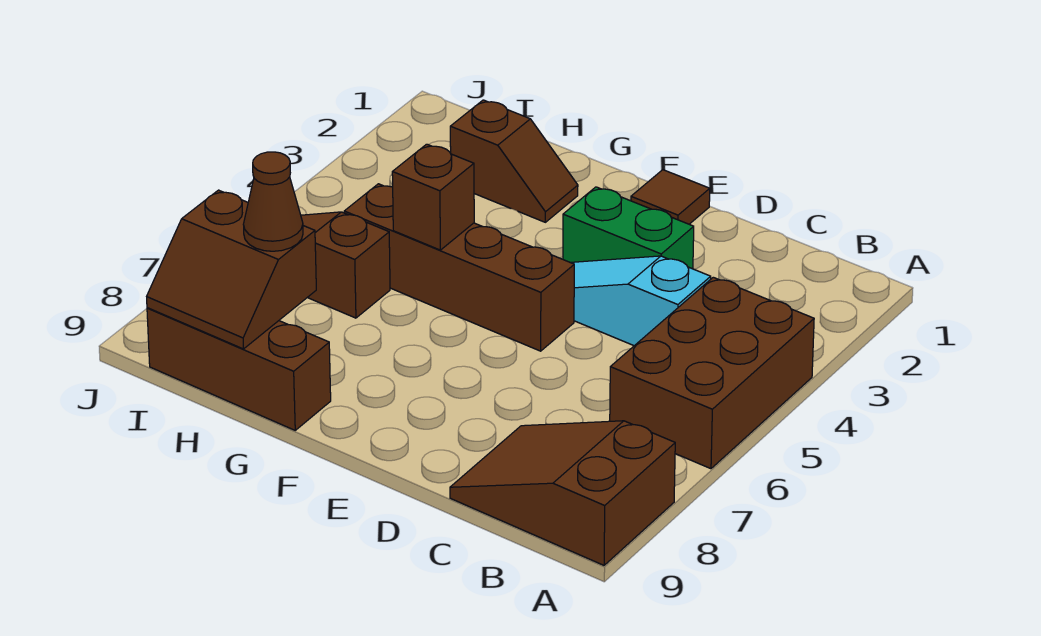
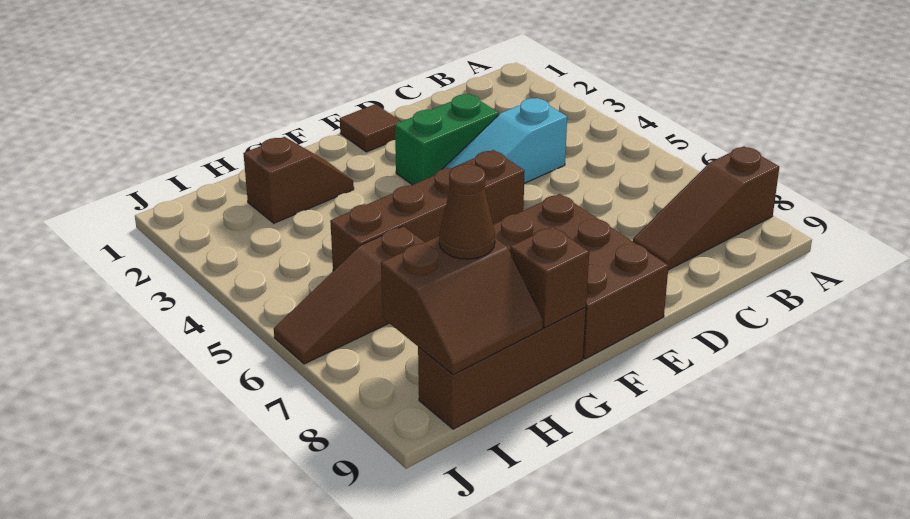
brown 2x3 brick [610,277,814,469] -> brown 2x3 brick moved to [493,194,669,359]
brown 2x3 slope [450,421,675,565] -> brown 1x3 slope [633,146,779,270]
brown 1x1 brick [392,144,474,250] -> brown 1x1 brick moved to [510,226,589,328]

